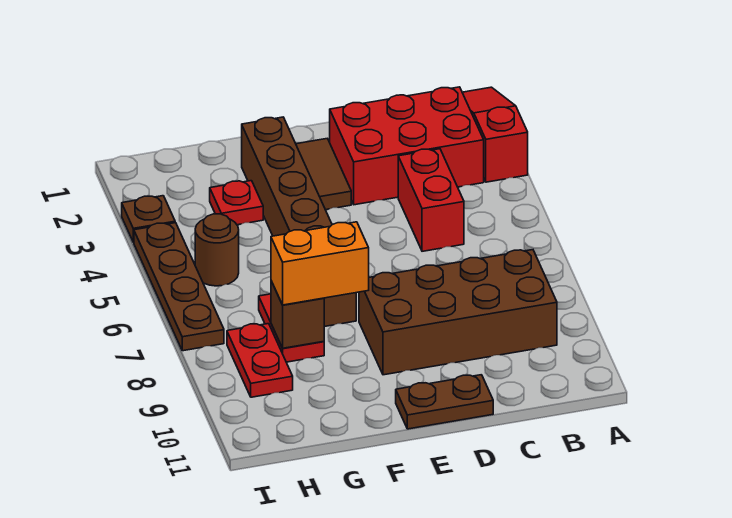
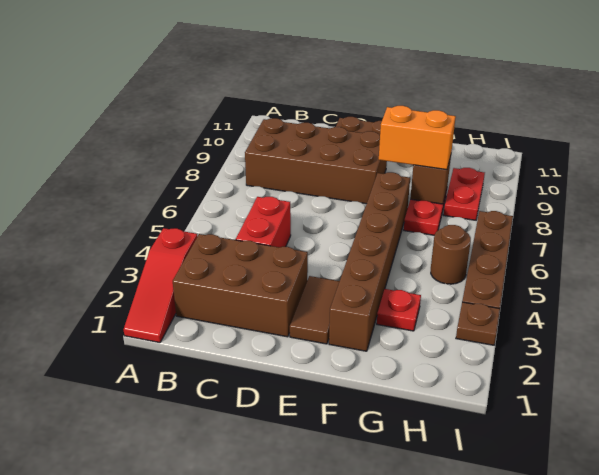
red 2x3 brick [330,87,484,205] -> brown 2x3 brick [173,234,308,337]

